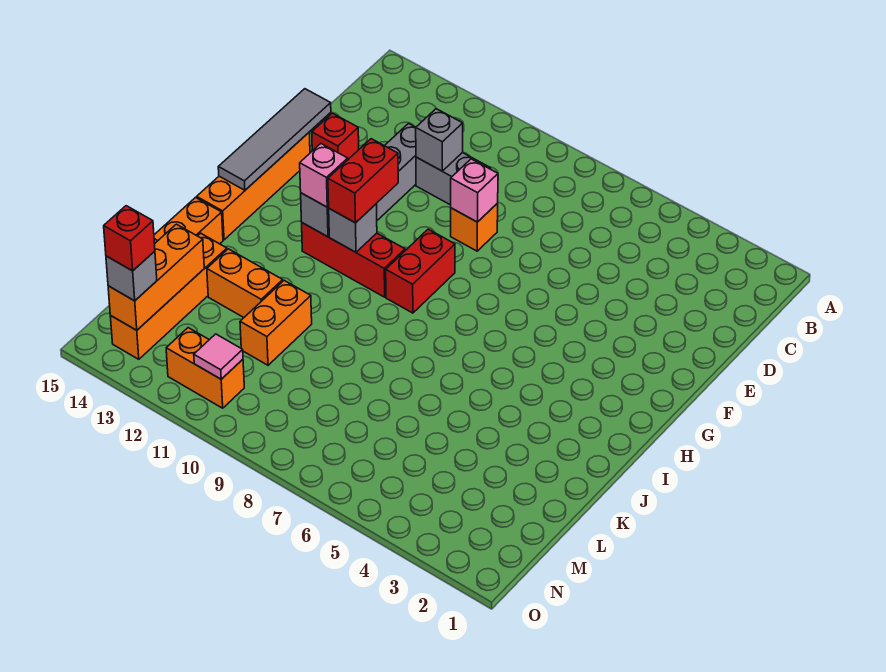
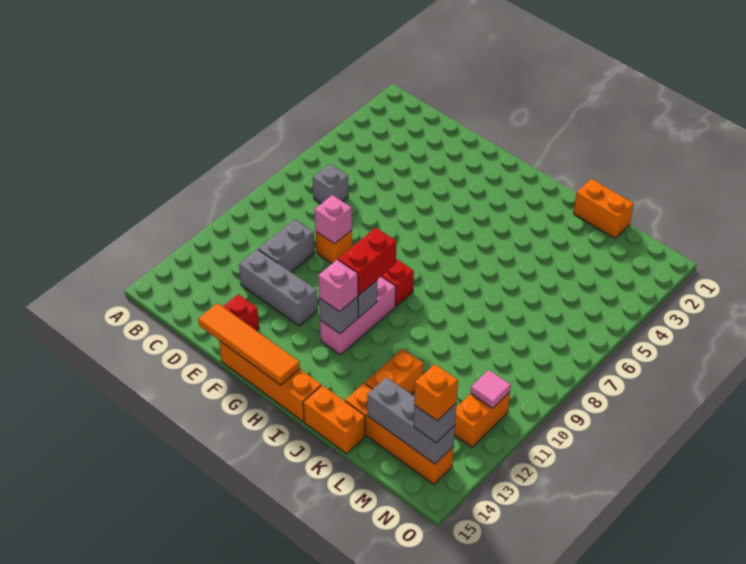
grey 1x1 brick [416,109,463,171] -> grey 1x1 brick moved to [313,164,348,204]
grey 1x4 tile [218,89,331,190] -> orange 1x4 tile [198,303,300,385]
red 1x2 brick [328,139,398,223] -> red 1x2 brick turned to [338,228,396,295]
red 1x3 brick [302,223,405,297] -> pink 1x3 brick [320,277,396,355]
orange 1x2 brick [240,281,312,365] -> orange 1x2 brick moved to [574,179,634,238]
orange 1x3 brick [108,224,204,330] -> grey 1x3 brick [367,377,455,464]
red 1x1 brick [104,206,155,271] -> orange 1x1 brick [414,364,458,421]

